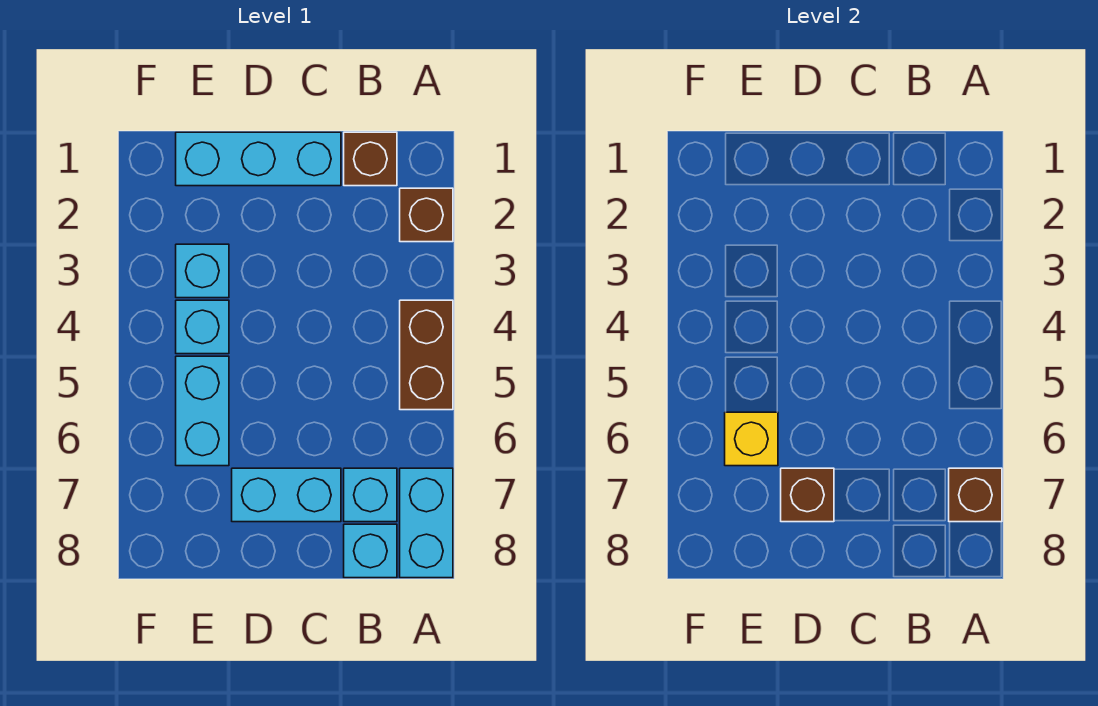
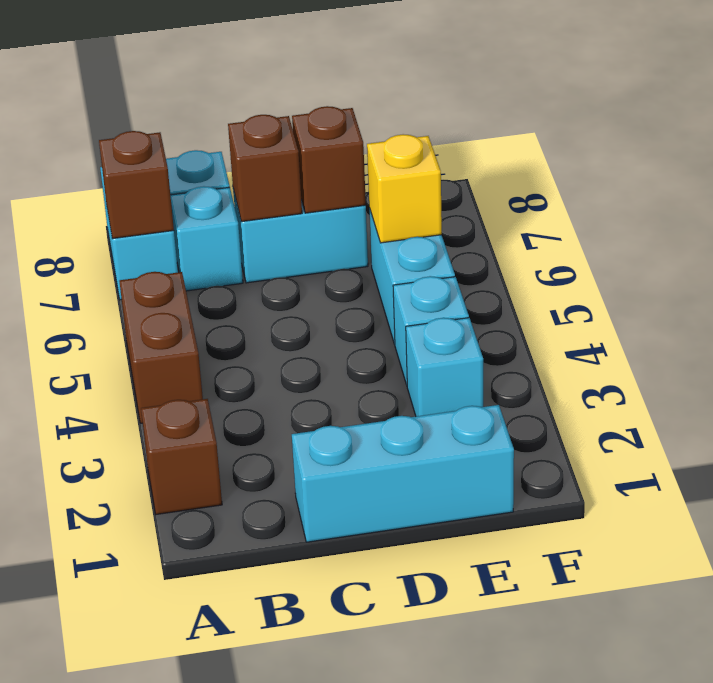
brown 1x1 brick [344,132,397,186] -> brown 1x1 brick moved to [228,115,302,222]

